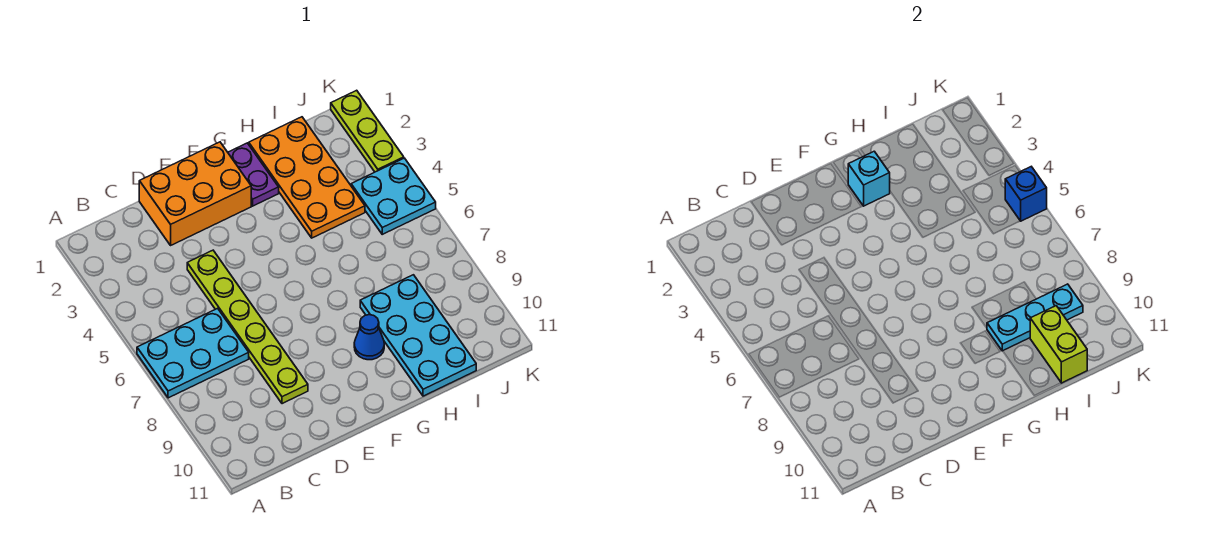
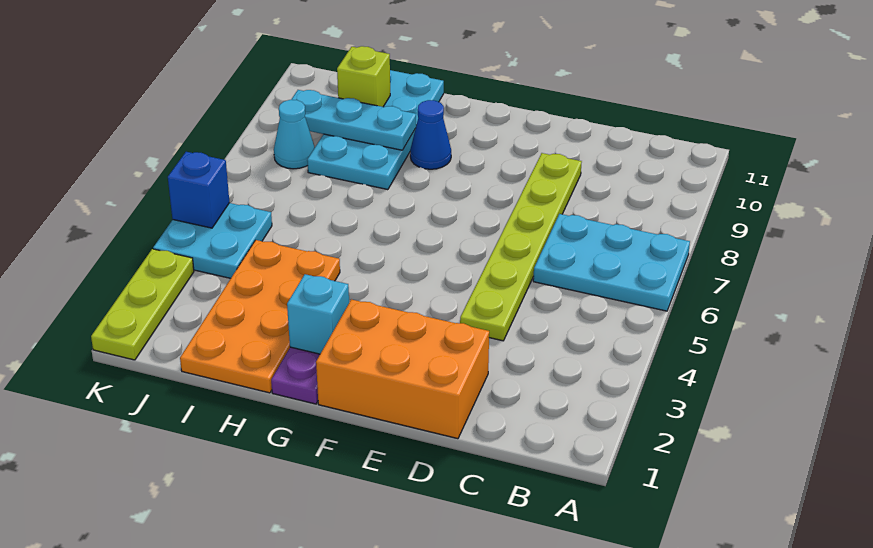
lime 1x2 brick [1030,306,1087,383] -> lime 1x1 brick [337,46,390,107]
none -> cyan 1x1 cone [274,100,315,169]

